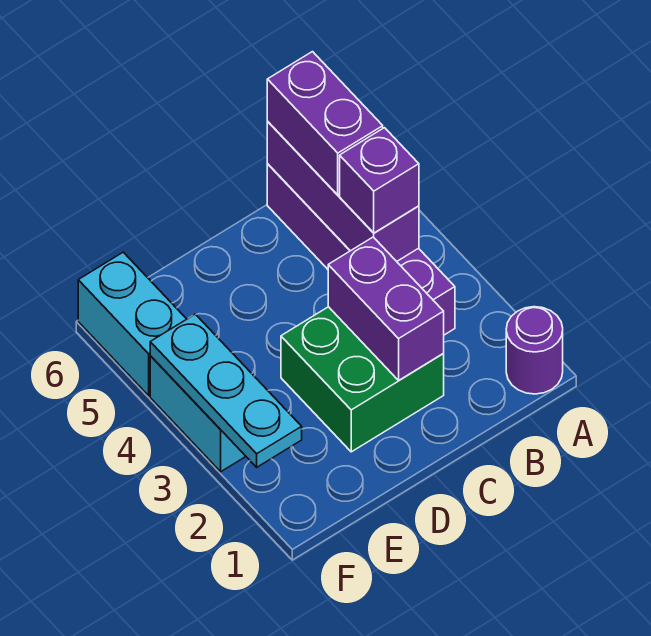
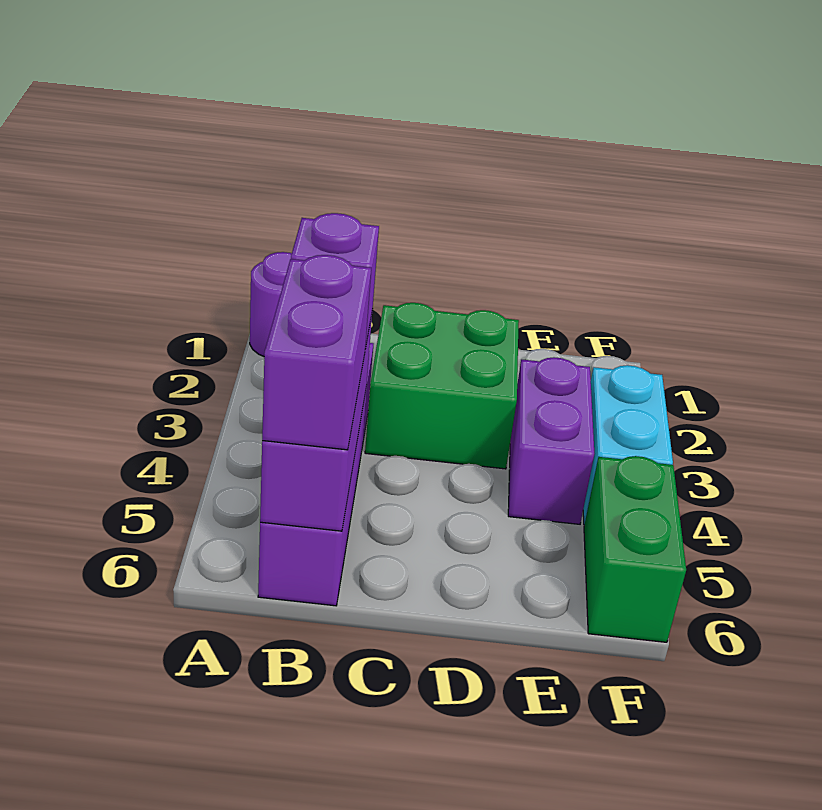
purple 1x2 brick [328,237,444,380] -> purple 1x2 brick moved to [508,357,594,524]
cyan 1x3 plate [150,314,302,467] -> none
cyan 1x2 brick [78,252,186,396] -> green 1x2 brick [584,456,686,642]

